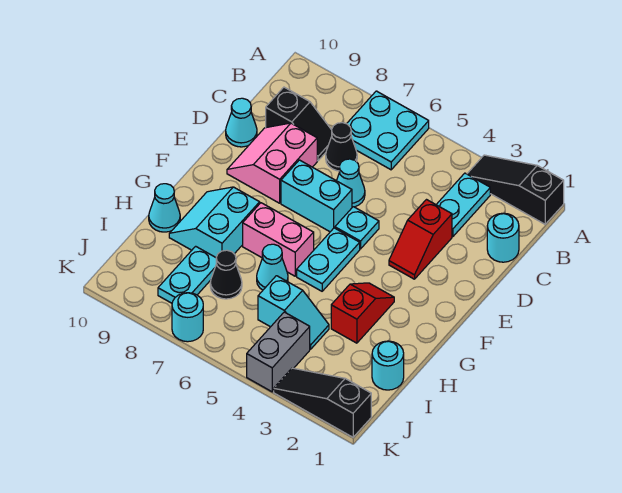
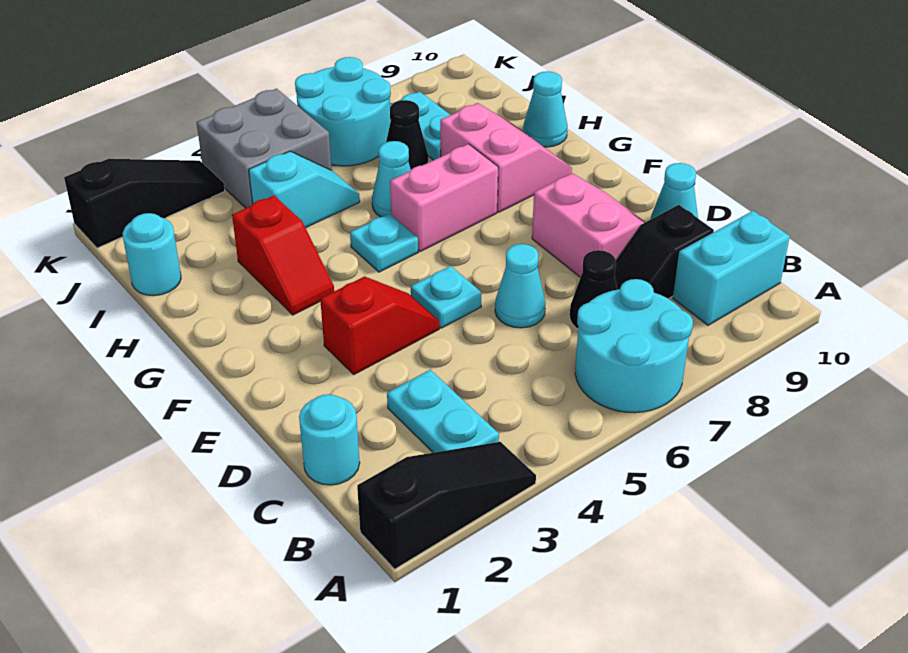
cyan 2x2 plate [347,91,429,170] -> cyan 2x2 round brick [575,279,693,413]
red 1x2 slope [389,200,452,279] -> red 1x2 slope turned to [320,276,439,374]
cyan 1x2 brick [281,160,352,232] -> cyan 1x2 brick moved to [673,211,790,325]
cyan 1x2 plate [297,228,360,291] -> cyan 1x1 plate [350,213,418,272]
cyan 2x2 slope [169,187,260,257] -> pink 2x2 slope [440,103,572,212]
cyan 1x2 slope [258,276,329,349] -> cyan 1x2 slope turned to [249,151,360,228]
grey 1x2 brick [247,312,310,392] -> grey 2x2 brick [196,89,332,208]
cyan 1x1 round brick [172,293,203,342] -> cyan 2x2 round brick [295,57,391,166]

